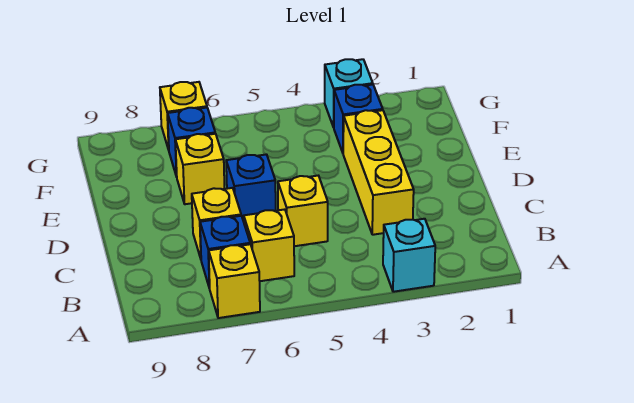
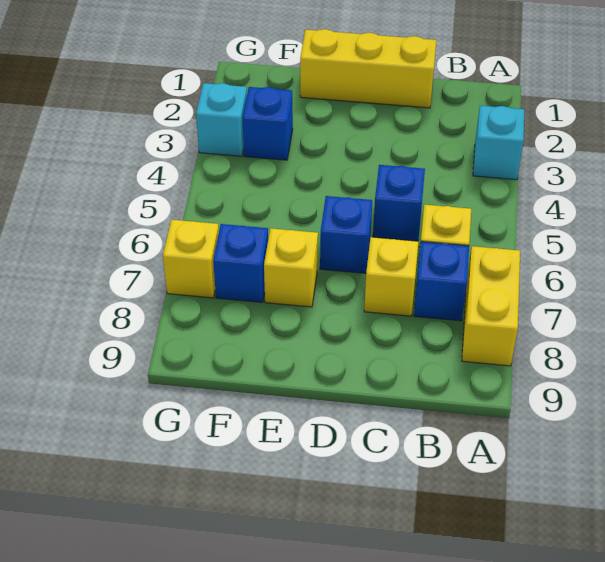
yellow 1x1 brick [209,244,260,318] -> yellow 1x2 brick [462,246,520,366]
yellow 1x3 brick [343,110,414,235] -> yellow 1x3 brick moved to [300,29,436,108]
yellow 1x1 brick [278,176,328,246] -> blue 1x1 brick [373,165,425,241]

